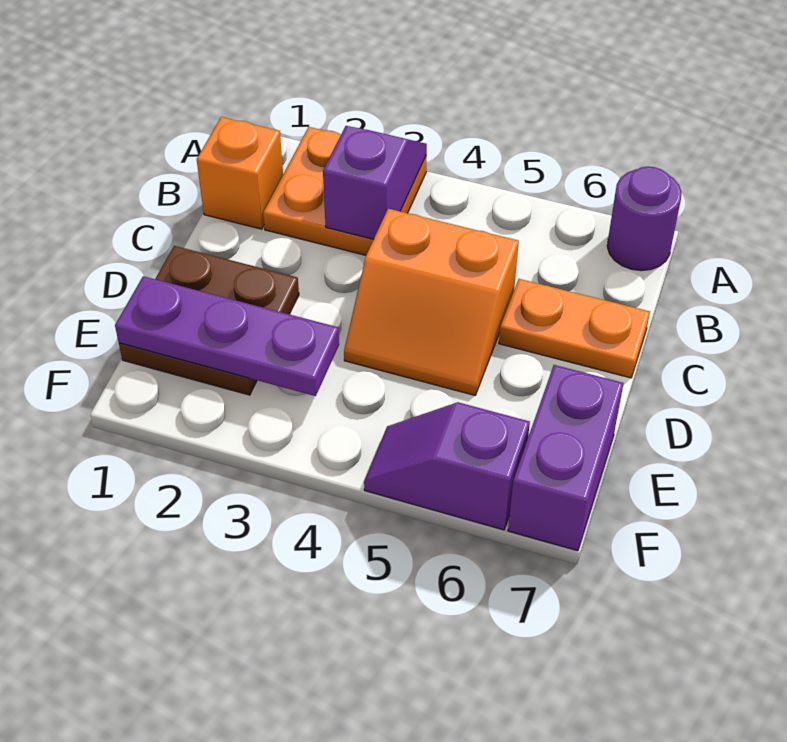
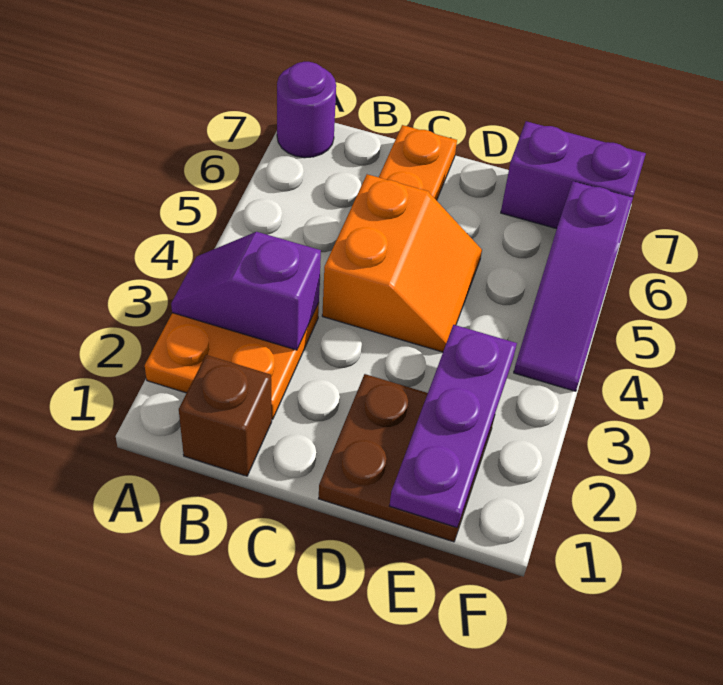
orange 1x1 brick [197,117,283,229] -> brown 1x1 brick [179,355,272,476]
purple 1x2 slope [364,402,530,530] -> purple 1x3 slope [514,181,633,391]

